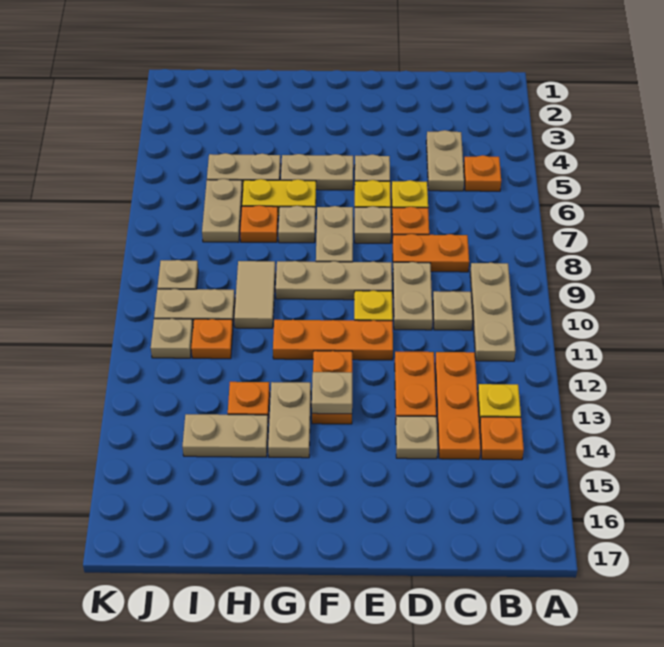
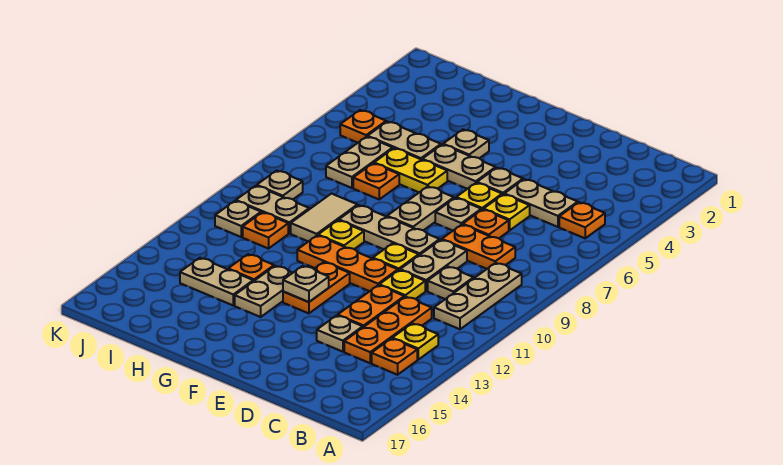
tan 1x2 plate [426,130,464,191] -> tan 1x2 plate turned to [504,179,578,227]
none -> yellow 1x1 plate [379,270,425,299]
tan 1x1 plate [278,206,315,243] -> tan 1x1 plate moved to [443,129,489,158]
none -> yellow 1x1 plate [318,220,364,249]
none -> orange 1x1 plate [340,110,386,143]

